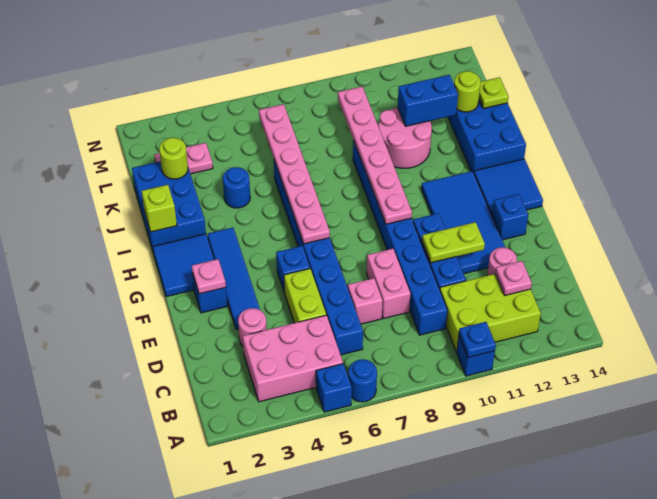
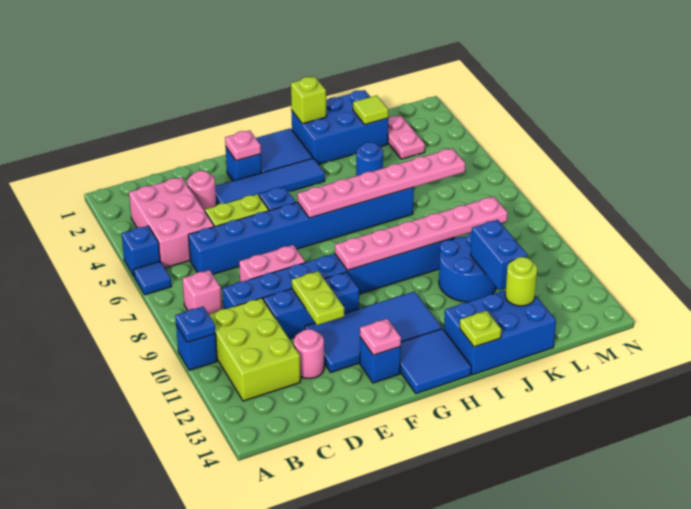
blue 1x1 round brick [348,359,377,402] -> blue 1x1 tile [134,261,171,295]
pink 1x1 plate [495,261,532,295] -> pink 1x1 plate moved to [360,319,401,355]
pink 1x1 brick [348,278,383,324] -> pink 1x1 brick moved to [182,270,222,314]
pink 2x2 round brick [378,107,432,168] -> blue 2x2 round brick [439,232,497,302]
lime 1x1 round brick [159,138,188,179] -> lime 1x1 tile [353,95,388,124]
lime 1x1 plate [479,77,509,109] -> lime 1x1 plate moved to [460,311,501,347]

